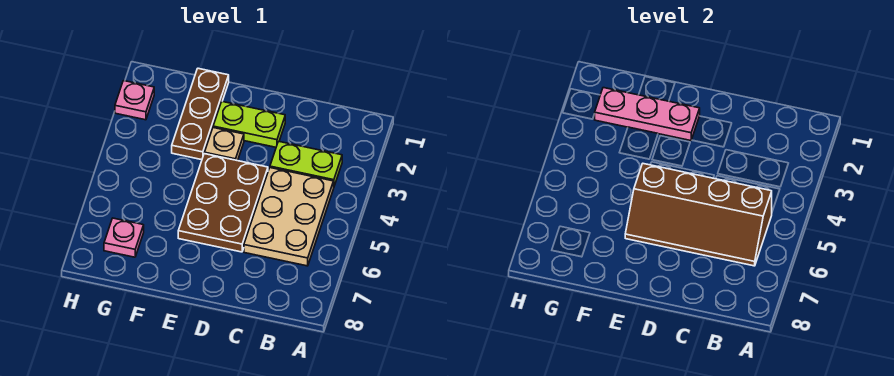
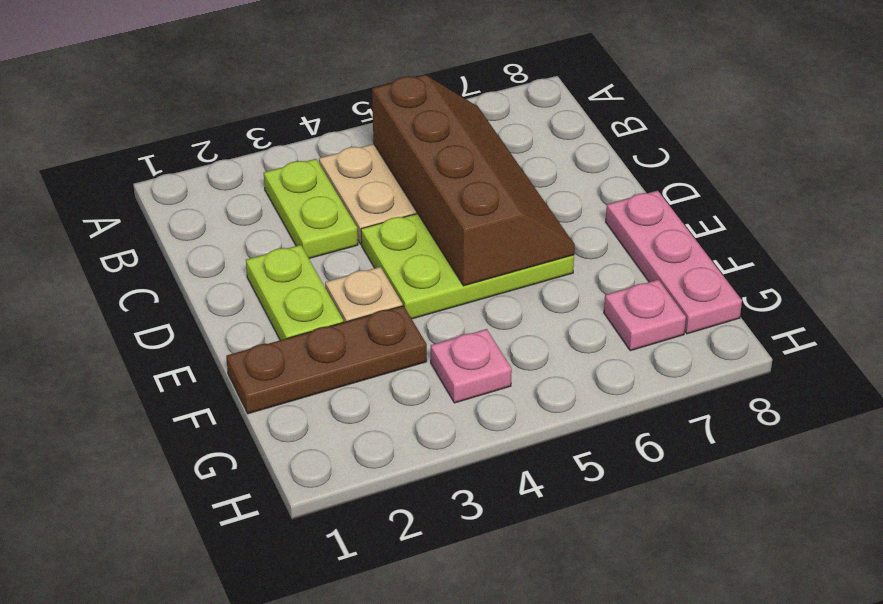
brown 2x3 plate [178,154,268,252] -> lime 2x3 plate [361,213,574,319]
pink 1x3 plate [595,88,700,141] -> pink 1x3 plate moved to [606,191,742,334]
pink 1x1 plate [115,81,154,120] -> pink 1x1 plate moved to [431,329,512,403]

